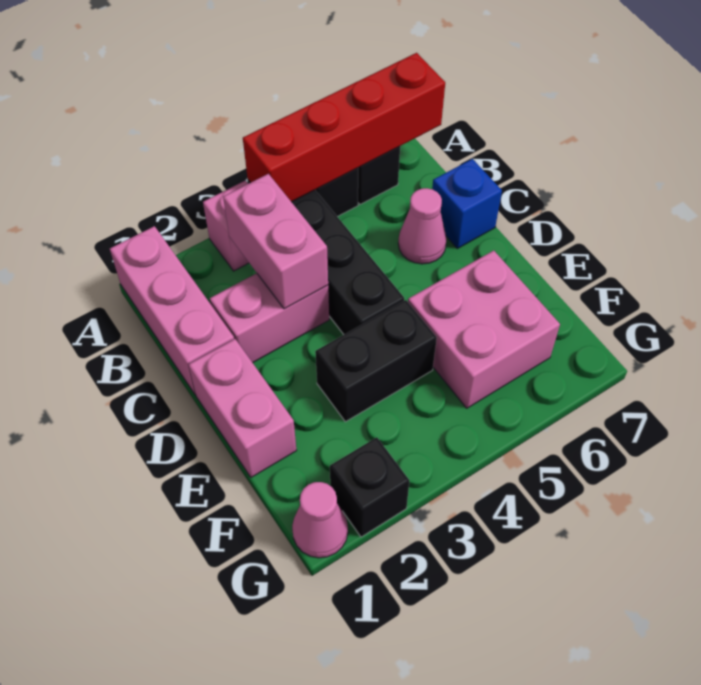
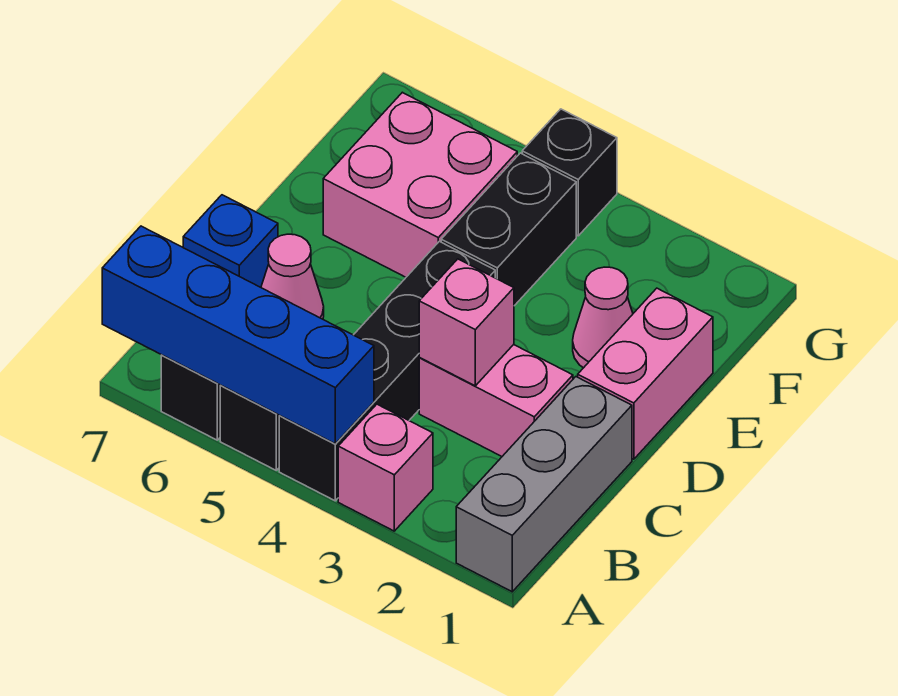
pink 1x3 brick [110,226,234,395] -> grey 1x3 brick [456,377,632,592]
red 1x4 brick [243,53,445,202] -> blue 1x4 brick [102,226,374,444]
pink 1x2 brick [223,174,328,309] -> pink 1x1 brick [419,259,514,386]
black 1x2 brick [315,300,437,422] -> black 1x2 brick turned to [441,153,576,306]
pink 1x1 cone [292,482,348,558] -> pink 1x1 cone moved to [573,267,633,368]
black 1x1 brick [330,437,409,537] -> black 1x1 brick moved to [522,109,617,236]

